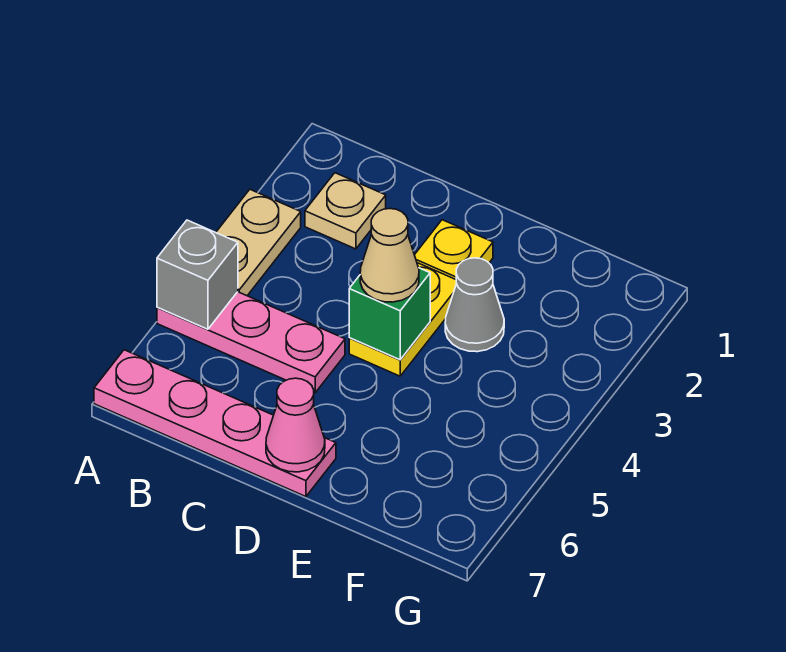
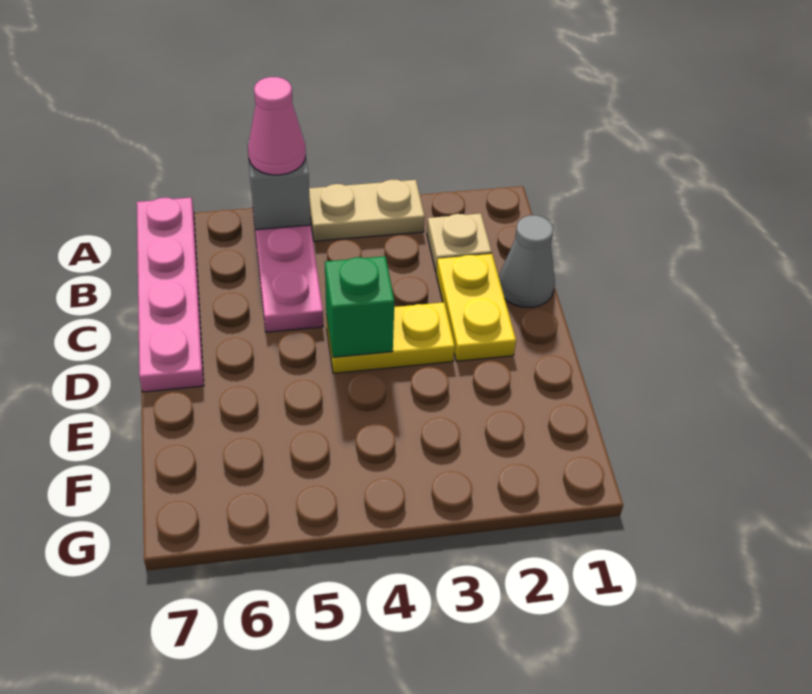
yellow 1x1 plate [415,220,493,279] -> yellow 1x2 plate [436,254,516,361]
tan 1x1 cone [360,209,419,302] -> none
pink 1x1 cone [266,378,325,472] -> pink 1x1 cone moved to [248,77,306,175]
grey 1x1 cone [445,258,504,352] -> grey 1x1 cone moved to [499,215,555,307]

